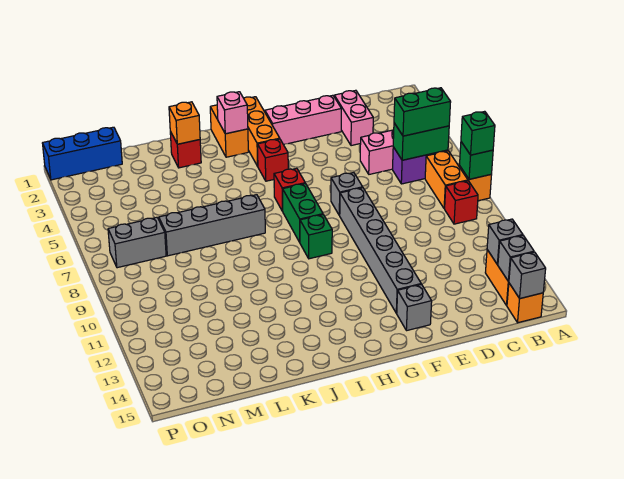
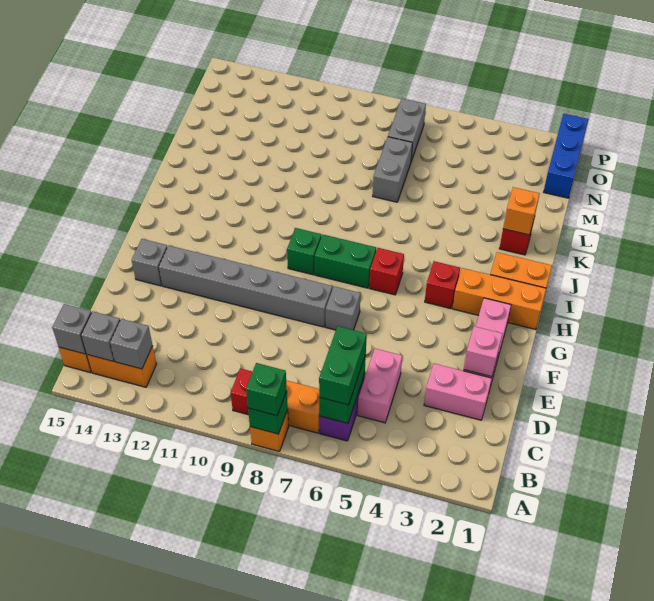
pink 1x1 brick [217,92,248,134] -> pink 1x1 brick moved to [464,326,502,377]
grey 1x4 brick [159,195,265,256] -> grey 1x2 brick [373,137,413,202]

